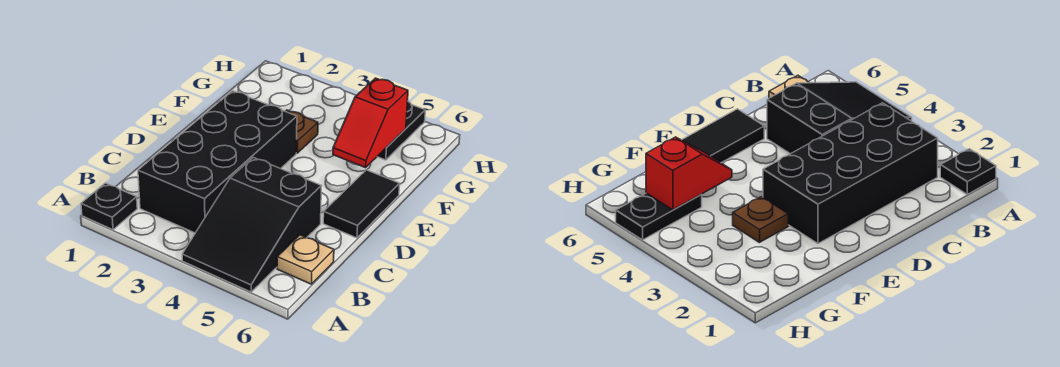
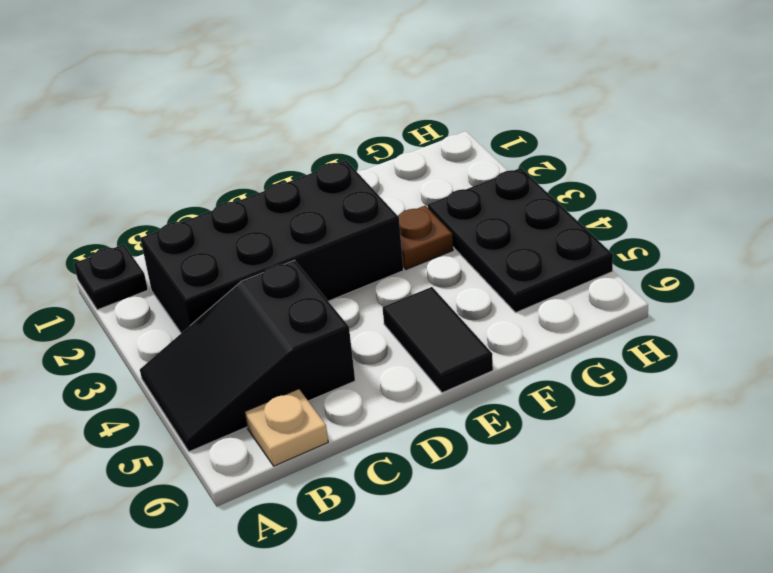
black 1x2 tile [323,170,400,238] -> black 1x2 tile turned to [382,287,493,393]
red 1x2 slope [333,78,408,168] -> none
black 1x2 plate [377,101,425,160] -> black 2x3 plate [428,168,613,312]

